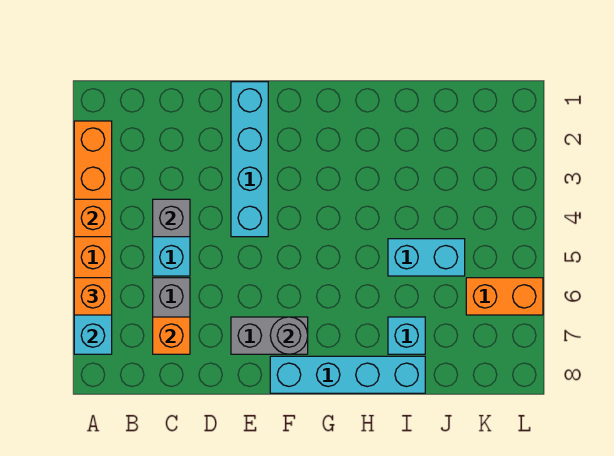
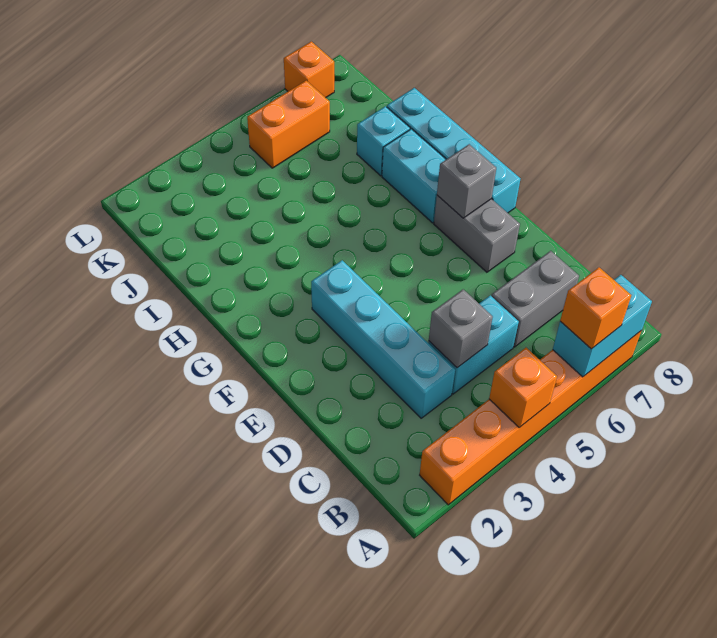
orange 1x1 brick [153,317,190,354] -> orange 1x1 brick moved to [284,41,334,98]
cyan 1x4 brick [231,82,268,237] -> cyan 1x4 brick turned to [311,260,455,418]
grey 1x1 round brick [270,317,308,354] -> grey 1x1 brick [437,144,496,218]
cyan 1x2 brick [388,239,465,276] -> cyan 1x2 brick moved to [382,129,446,223]
orange 1x2 brick [466,278,543,315] -> orange 1x2 brick turned to [247,81,330,168]

